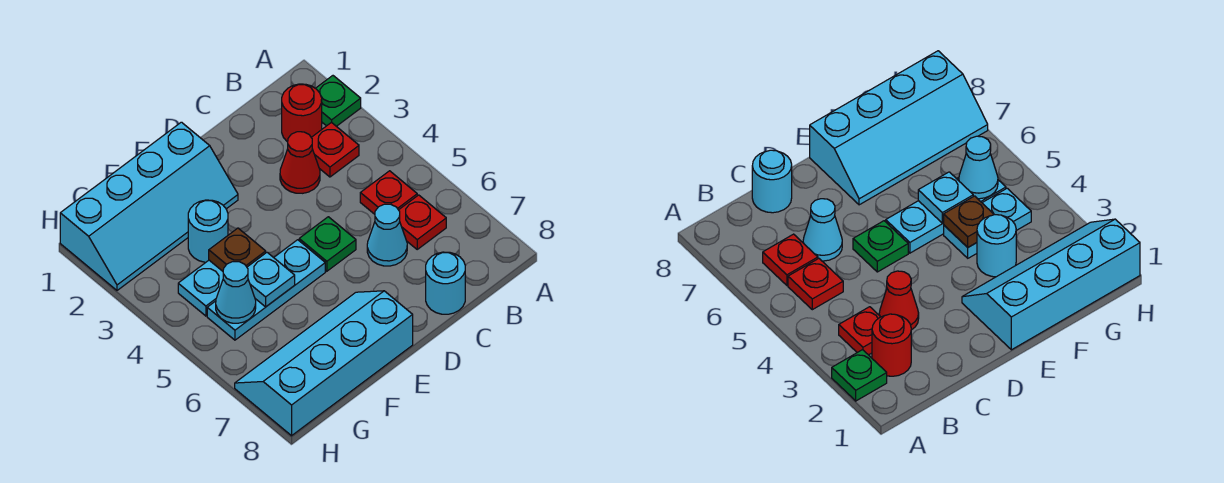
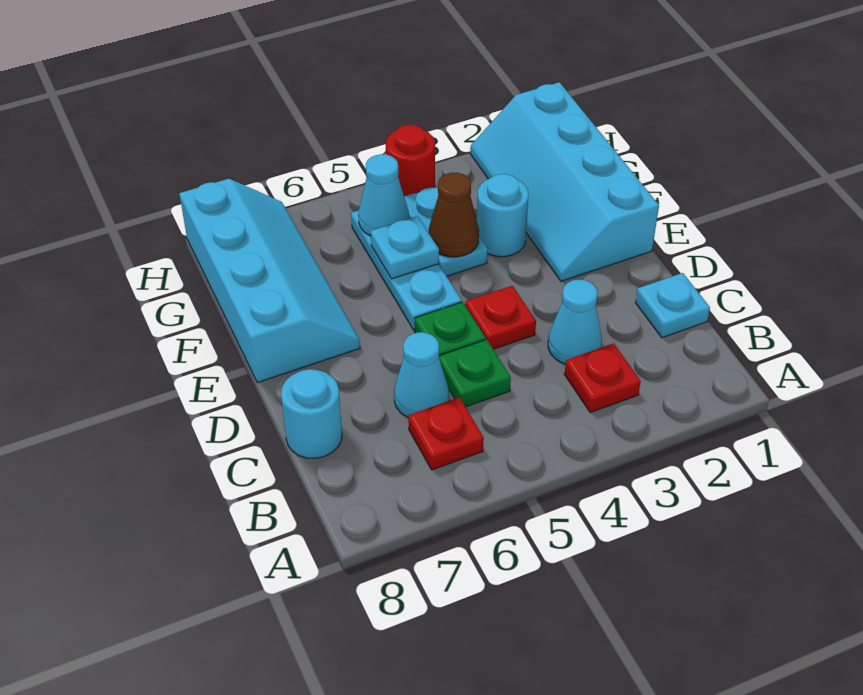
green 1x1 plate [316,76,361,126] -> green 1x1 plate moved to [439,340,511,407]
red 1x1 round brick [282,84,322,142] -> red 1x1 round brick moved to [386,125,435,196]
red 1x1 plate [360,171,417,214] -> red 1x1 plate moved to [465,286,536,349]
none -> cyan 1x1 plate [636,273,710,338]
red 1x1 cone [280,132,320,193] -> cyan 1x1 cone [548,280,602,364]
brown 1x1 plate [209,228,266,271] -> brown 1x1 cone [429,173,479,257]

